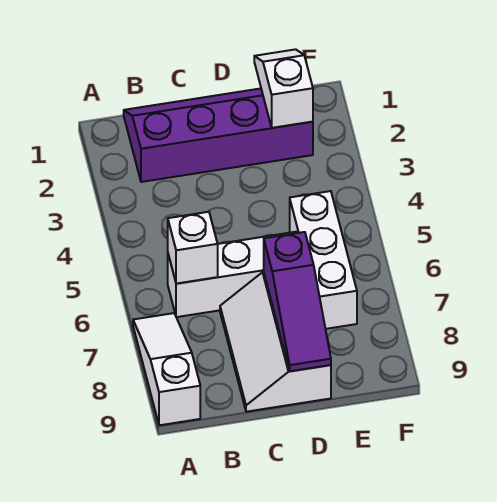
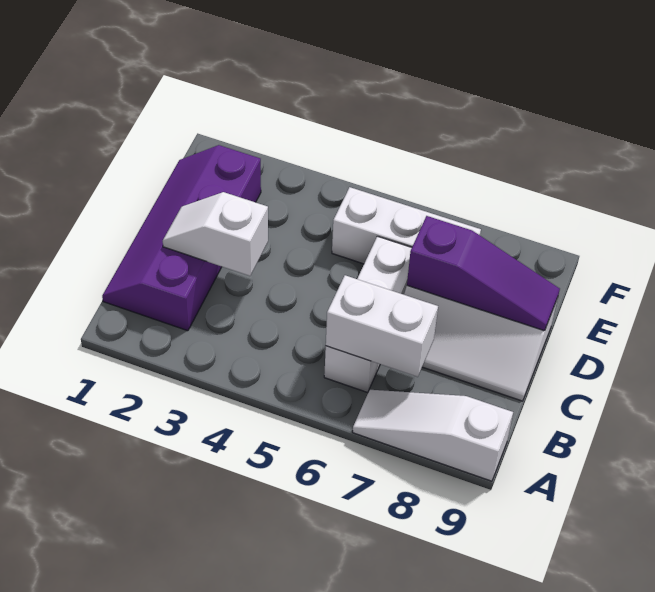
white 1x1 brick [168,212,218,284] -> white 1x2 brick [326,275,438,377]
white 1x2 slope [254,49,313,128] -> white 1x2 slope moved to [163,192,268,276]

